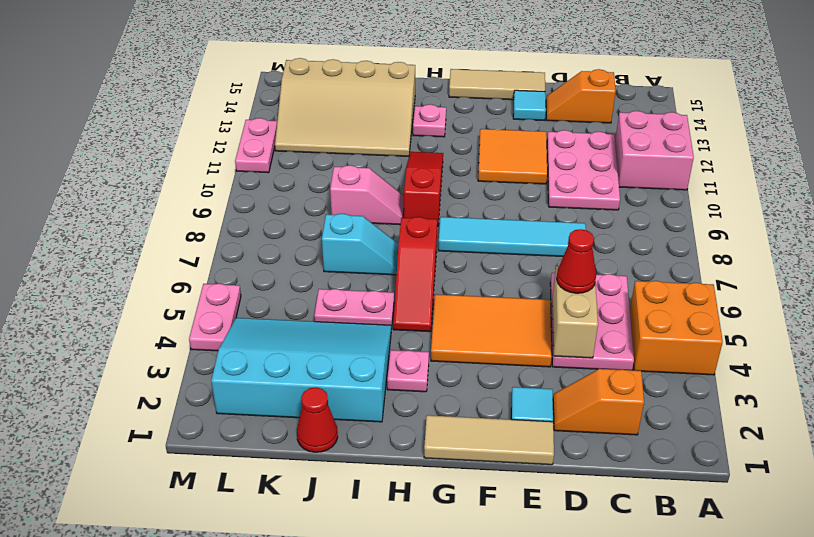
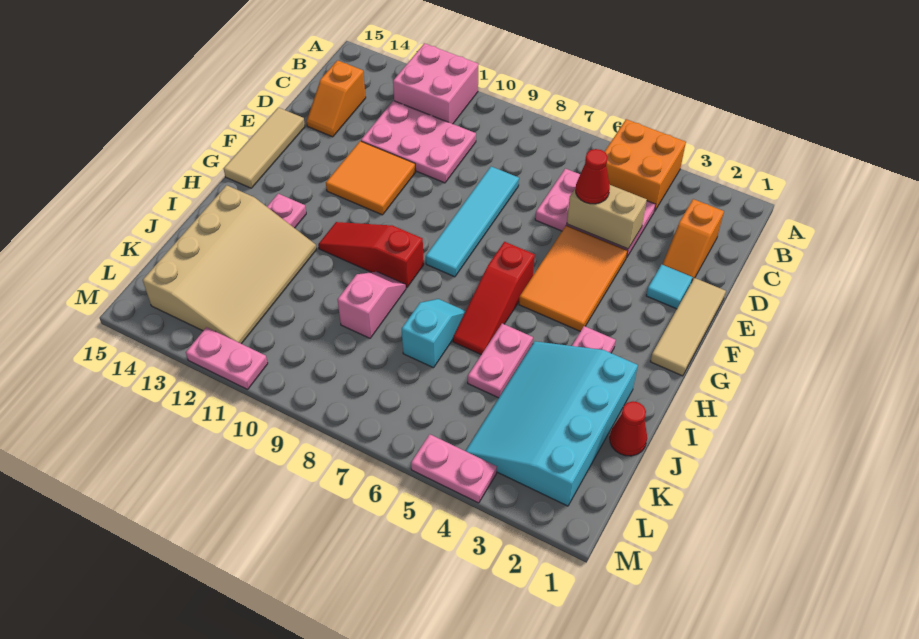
cyan 1x1 tile [513,90,546,121] -> none
red 1x3 slope [393,217,437,332] -> red 1x3 slope turned to [453,242,535,355]

